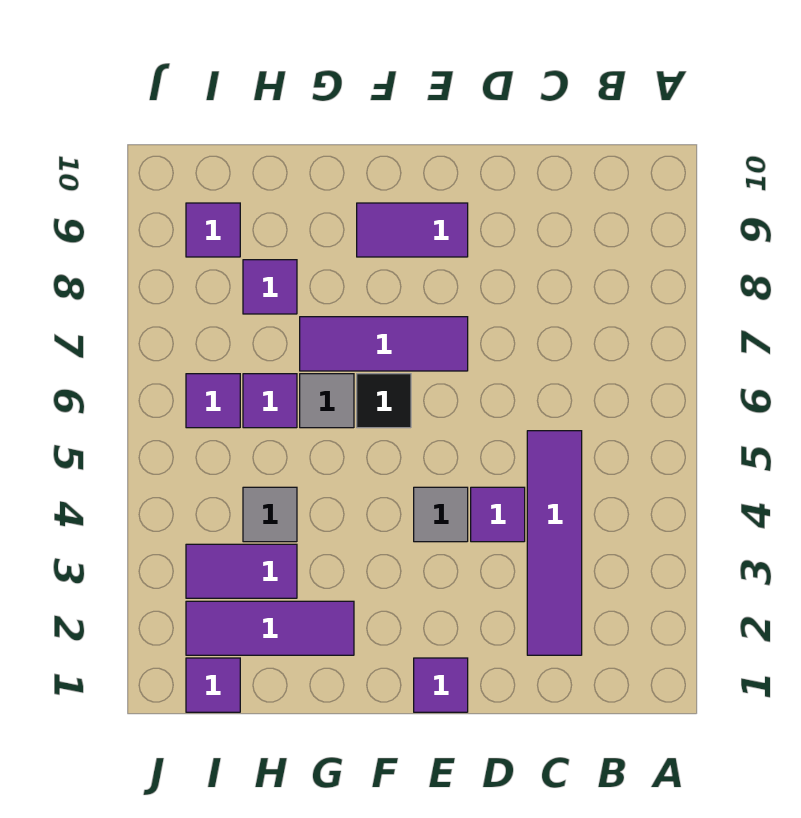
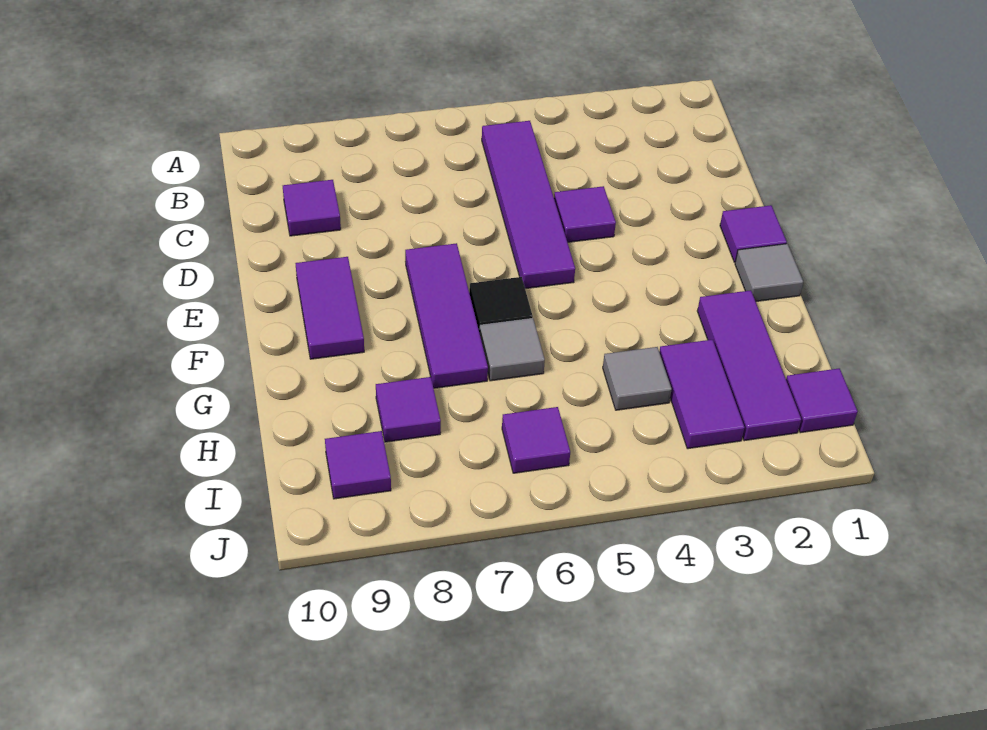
purple 1x4 tile [527,431,582,655] -> purple 1x4 tile turned to [482,121,575,289]
grey 1x1 tile [414,487,468,542] -> grey 1x1 tile moved to [735,244,803,301]
purple 1x1 tile [243,374,297,428] -> purple 1x1 tile moved to [283,180,341,236]

